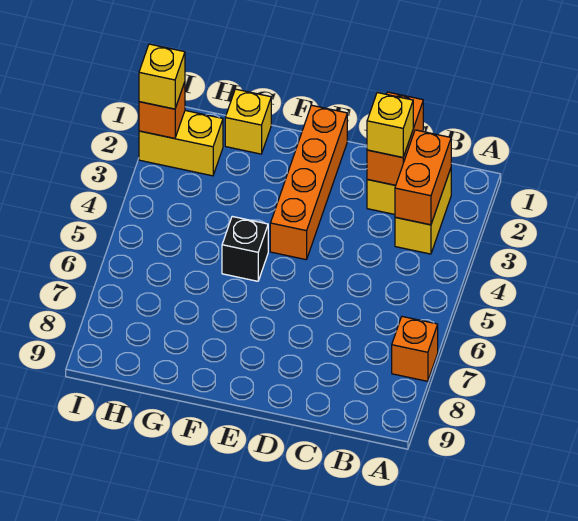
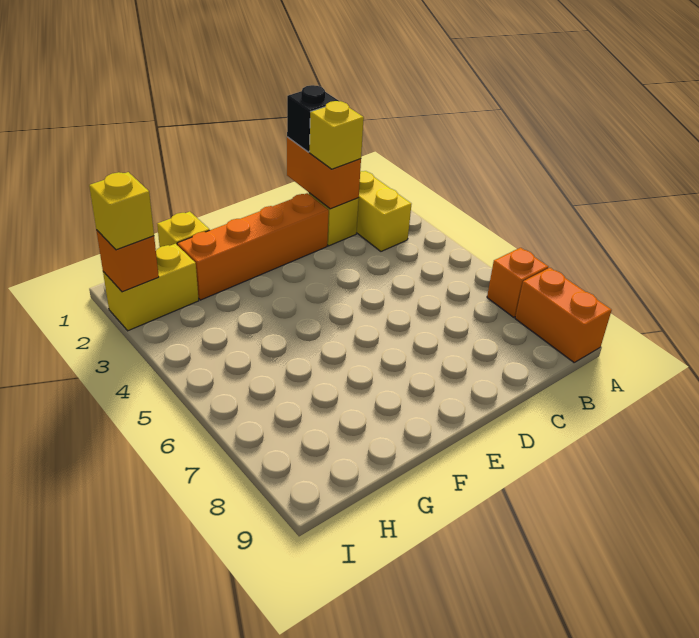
orange 1x2 brick [395,130,451,225] -> orange 1x2 brick moved to [515,268,612,362]
orange 1x4 brick [270,105,347,260] -> orange 1x4 brick turned to [177,193,329,300]
black 1x1 brick [222,216,268,281] -> black 1x1 brick moved to [287,85,339,152]

